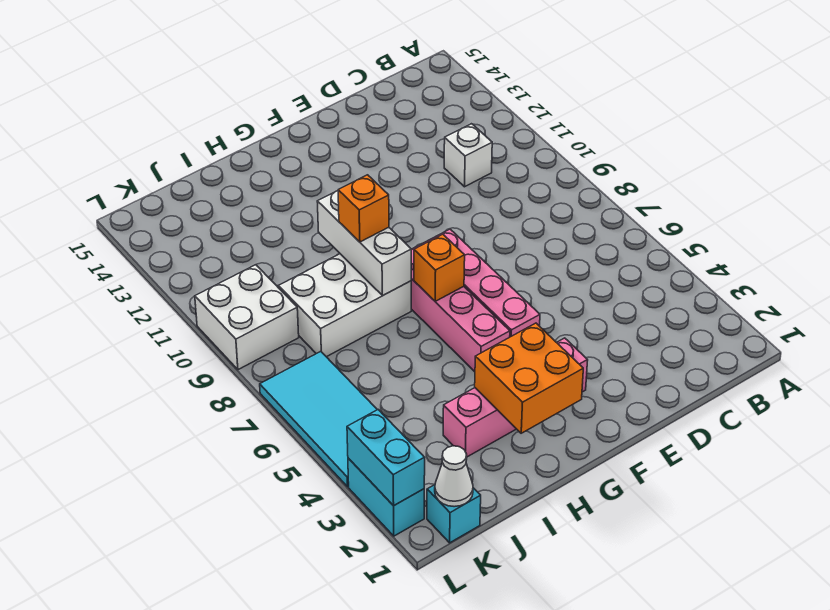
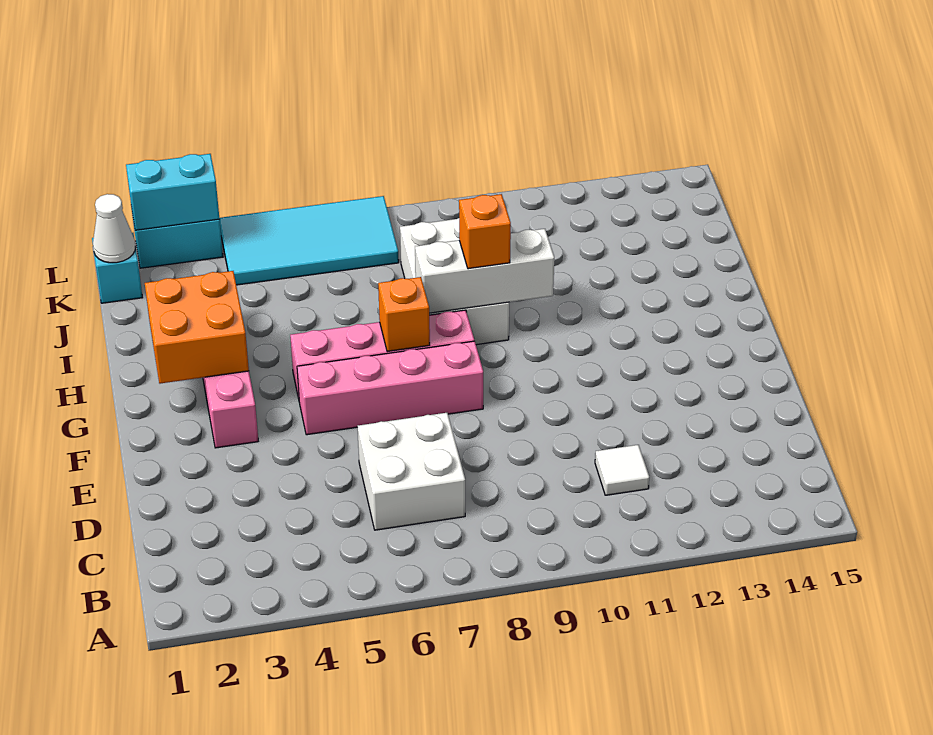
white 1x1 brick [444,124,492,187] -> white 1x1 tile [595,445,649,495]
white 2x2 brick [195,265,299,370] -> white 2x2 brick moved to [358,413,465,530]

